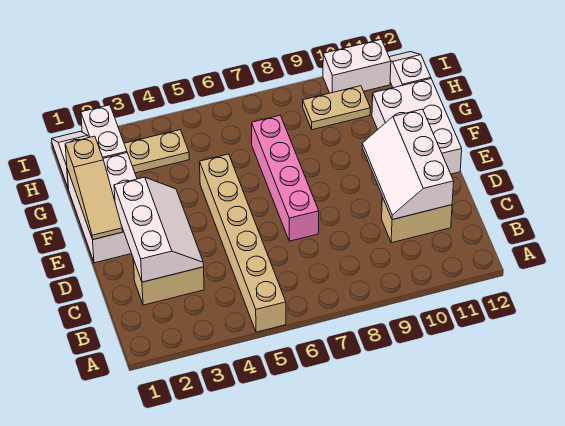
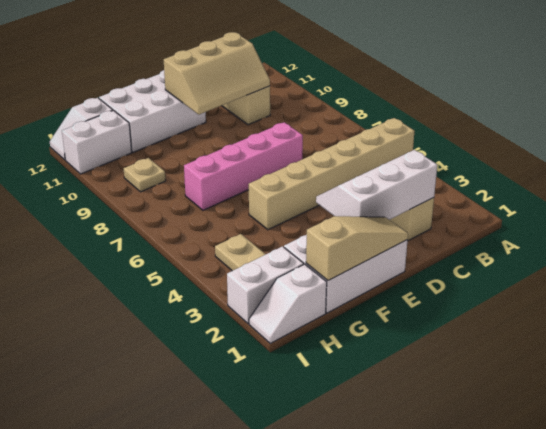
white 2x3 slope [362,109,454,220] -> tan 2x3 slope [164,32,270,114]
tan 1x2 plate [303,86,370,130] -> tan 1x1 plate [124,158,166,192]
white 1x2 brick [323,40,391,93] -> white 1x2 brick turned to [62,111,132,174]

